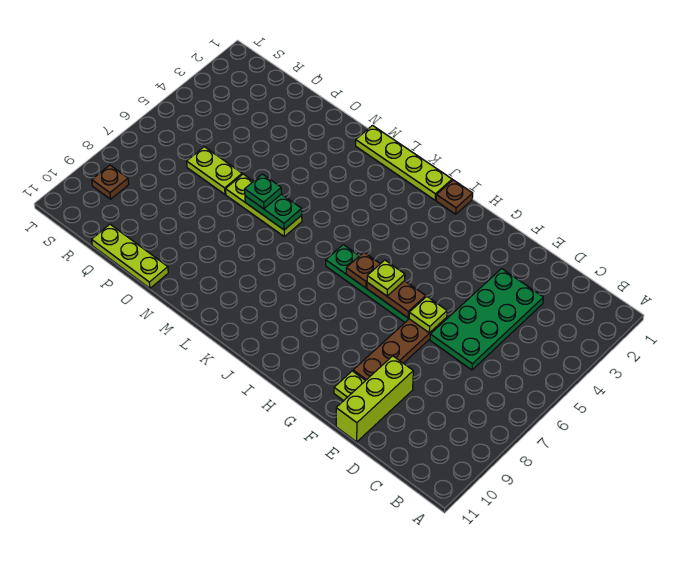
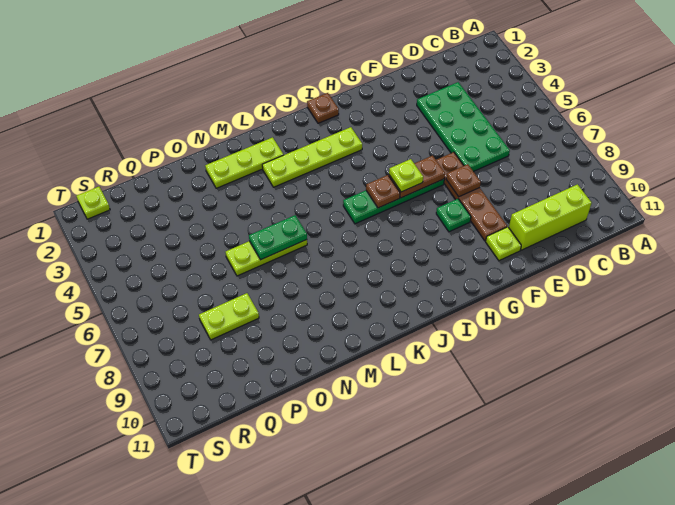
lime 1x3 brick [336,356,413,442] -> lime 1x3 brick turned to [509,184,591,250]
lime 1x1 plate [409,297,447,333] -> lime 1x1 plate moved to [77,187,110,219]
lime 1x4 plate [356,125,452,200] -> lime 1x4 plate moved to [262,127,362,187]
green 1x1 plate [245,174,282,209] -> green 1x1 plate moved to [436,199,471,232]
lime 1x3 plate [92,224,168,288] -> lime 1x3 plate moved to [205,137,283,188]
lime 1x2 plate [187,147,242,194] -> lime 1x2 plate moved to [199,293,259,340]
brown 1x1 plate [92,165,129,199] -> brown 1x1 plate moved to [446,164,481,197]

